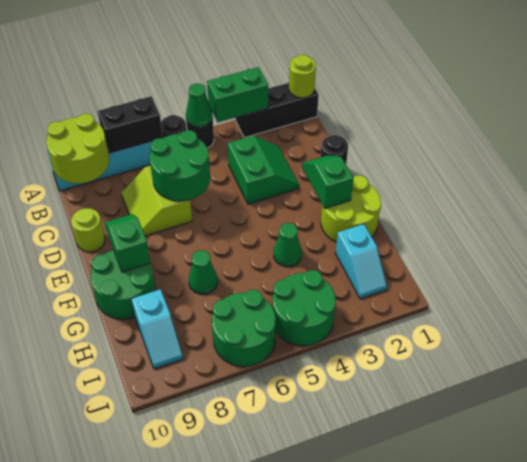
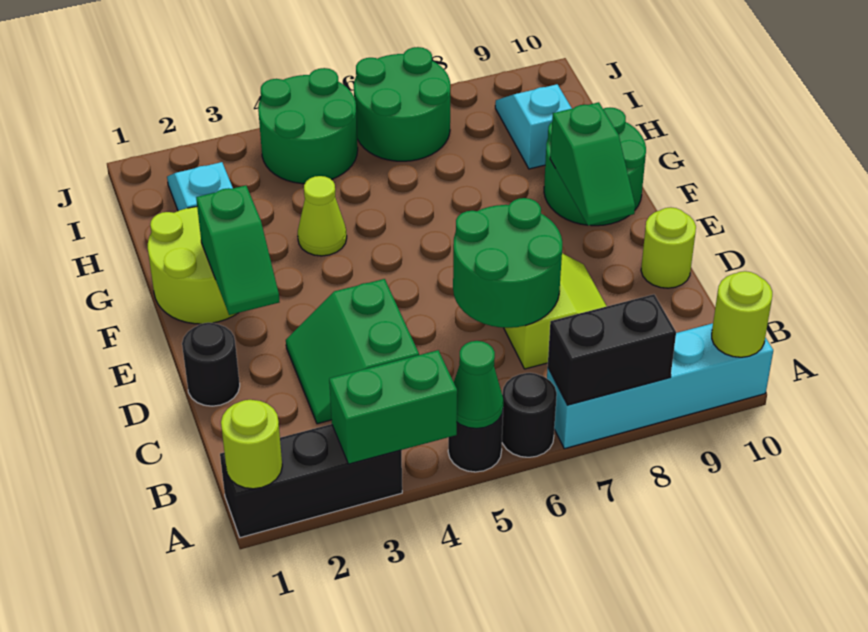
lime 2x2 round brick [46,114,109,183] -> lime 1x1 round brick [712,271,772,357]
green 1x1 cone [274,223,302,267] -> lime 1x1 cone [298,176,347,256]
green 1x1 cone [189,250,218,294] -> none

